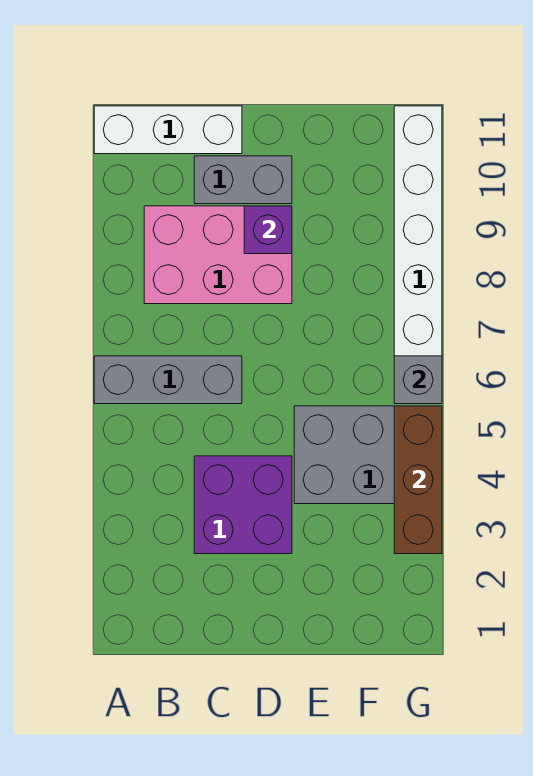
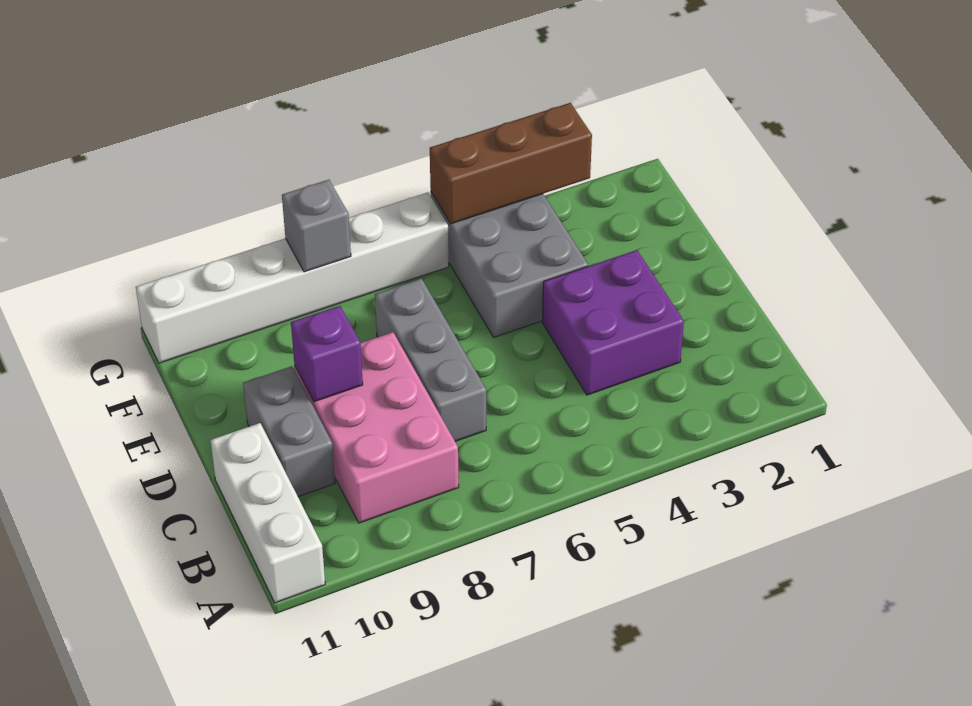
grey 1x3 brick [94,356,242,404] -> grey 1x3 brick moved to [375,279,486,441]
grey 1x1 brick [394,356,442,404] -> grey 1x1 brick moved to [282,180,351,272]

